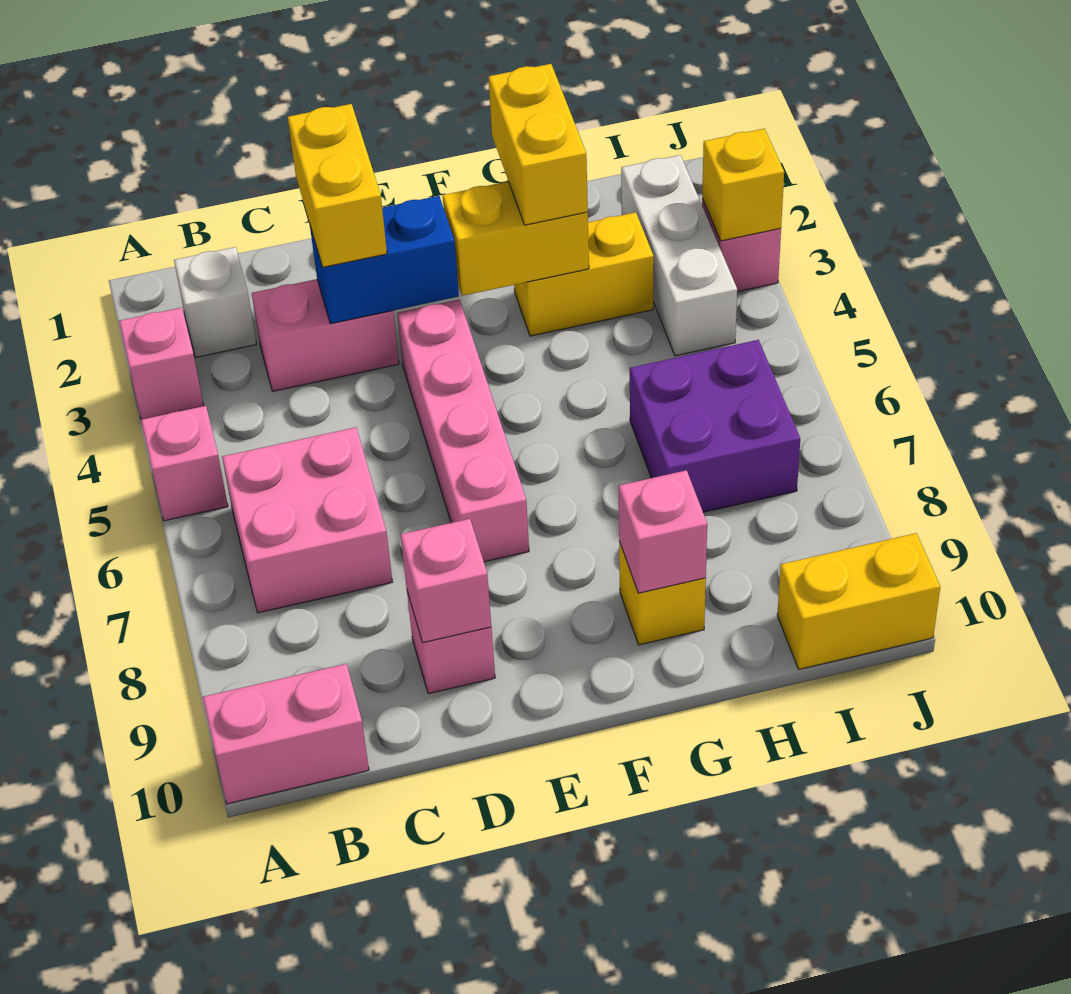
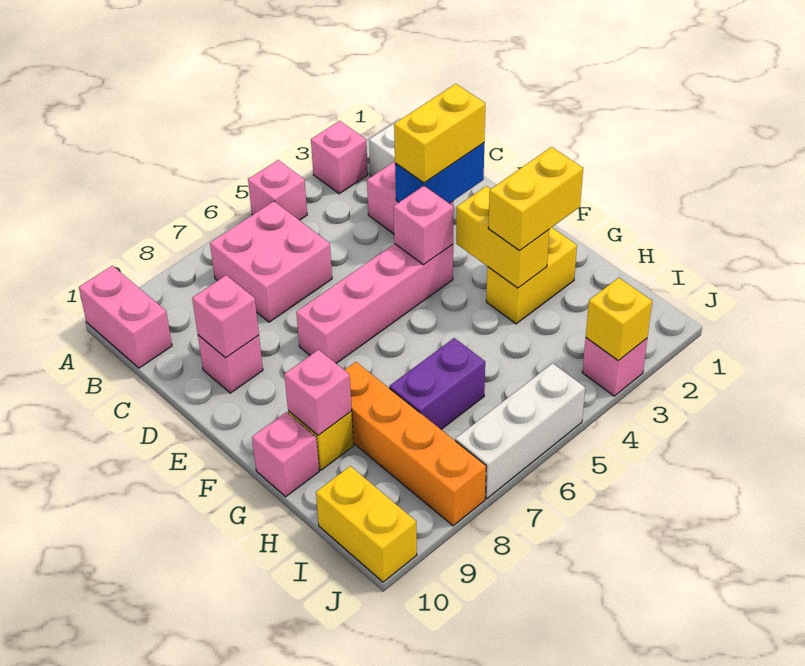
blue 1x2 brick [310,196,459,324] -> blue 1x2 brick turned to [395,143,484,203]
none -> pink 1x1 brick [393,186,454,265]
yellow 1x2 brick [514,212,654,336] -> yellow 1x2 brick turned to [486,228,577,324]
none -> orange 1x4 brick [345,362,486,526]
none -> pink 1x1 brick [252,412,319,497]
purple 2x2 brick [630,340,800,512] -> purple 1x2 brick [389,338,485,429]
white 1x3 brick [621,155,737,356] -> white 1x3 brick moved to [455,363,585,499]

